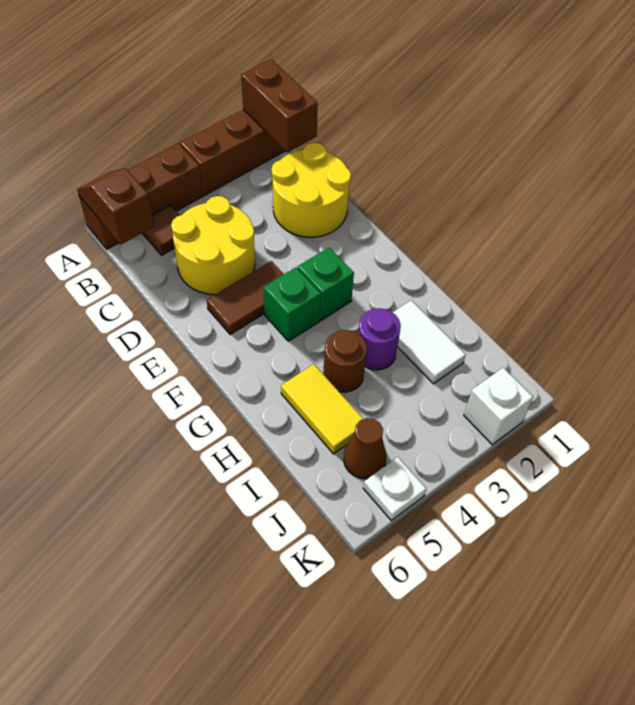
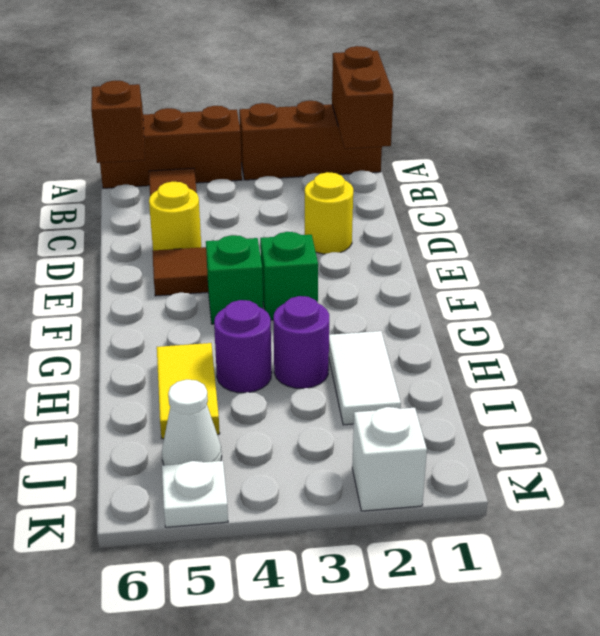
yellow 2x2 round brick [271,143,351,237] -> yellow 1x1 round brick [305,172,353,254]
yellow 2x2 round brick [171,196,255,294] -> yellow 1x1 round brick [149,182,201,250]
brown 1x1 round brick [323,330,367,392] -> purple 1x1 round brick [214,300,272,393]
brown 1x1 cone [344,418,387,479] -> white 1x1 cone [162,380,222,465]

